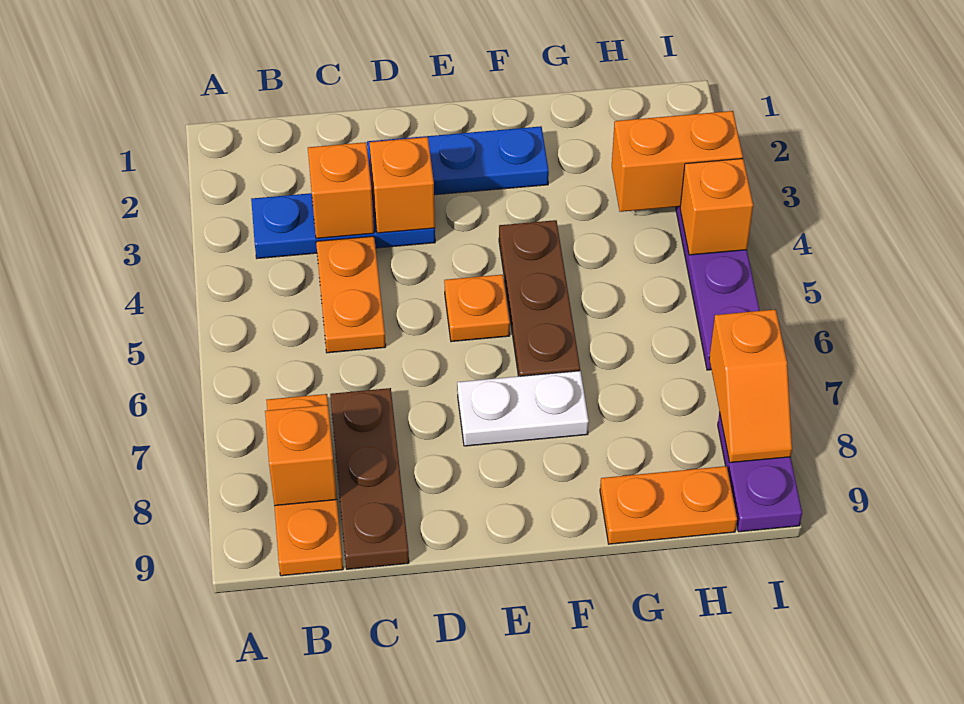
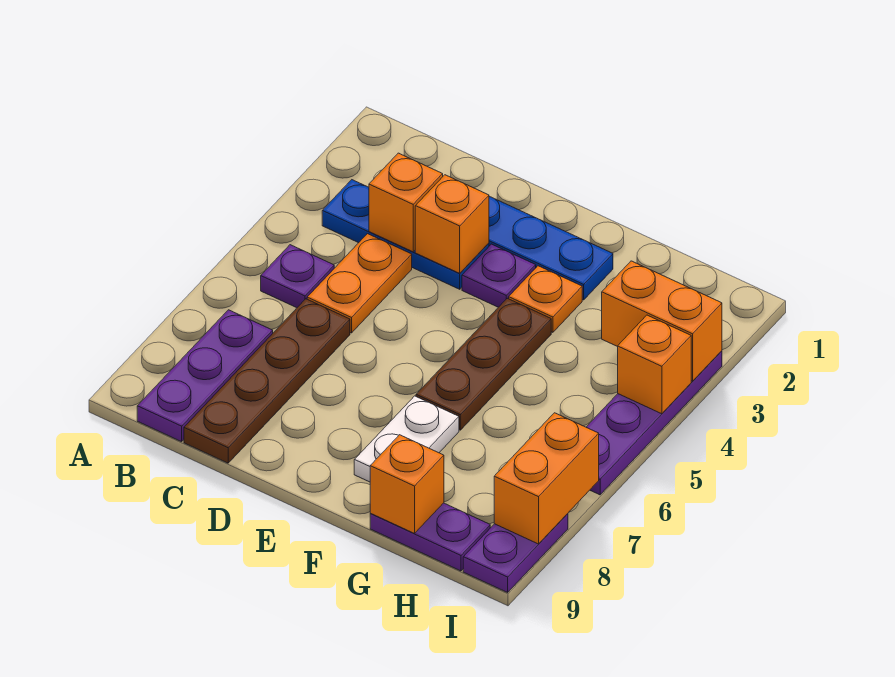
none -> purple 1x1 plate [261,245,334,308]
orange 1x3 plate [266,394,343,576] -> purple 1x3 plate [137,310,273,442]
orange 1x1 brick [265,405,337,506] -> orange 1x1 brick moved to [370,435,444,533]
brown 1x3 plate [330,388,409,569] -> brown 1x4 plate [184,299,350,463]
none -> purple 1x1 plate [462,244,536,307]
orange 1x1 plate [444,275,510,342] -> orange 1x1 plate moved to [509,266,582,332]
white 1x2 plate [457,371,589,446] -> white 1x2 plate turned to [354,396,459,482]
orange 1x2 plate [600,466,737,544] -> purple 1x2 plate [370,503,490,571]
orange 1x2 slope [709,309,792,463] -> orange 1x2 brick [494,413,599,544]

